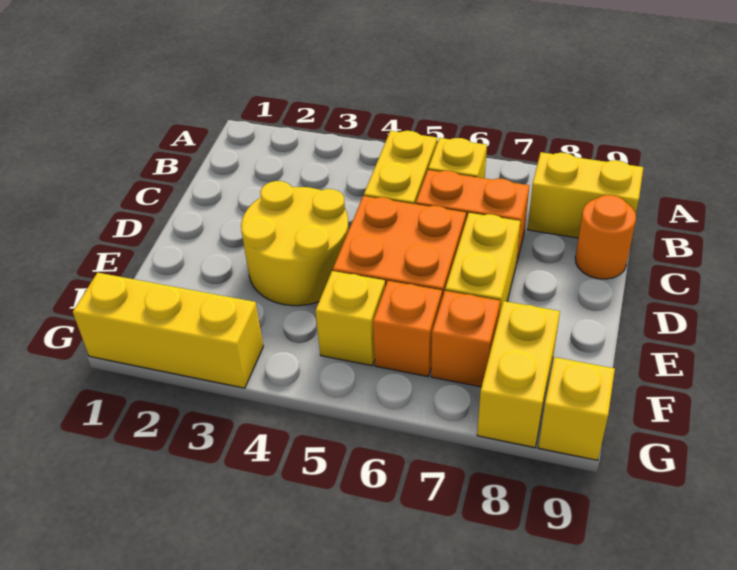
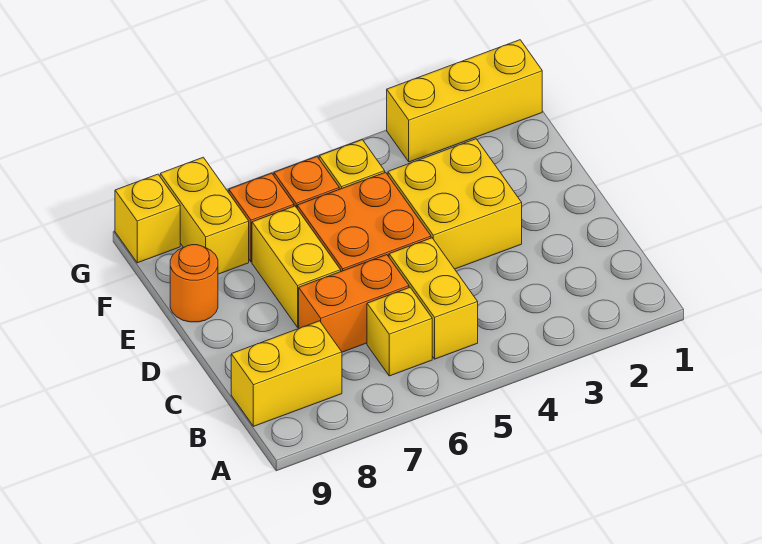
orange 1x1 round brick [575,195,636,279] -> orange 1x1 round brick moved to [170,245,218,322]
yellow 2x2 round brick [241,181,349,306] -> yellow 2x2 brick [388,139,522,269]

